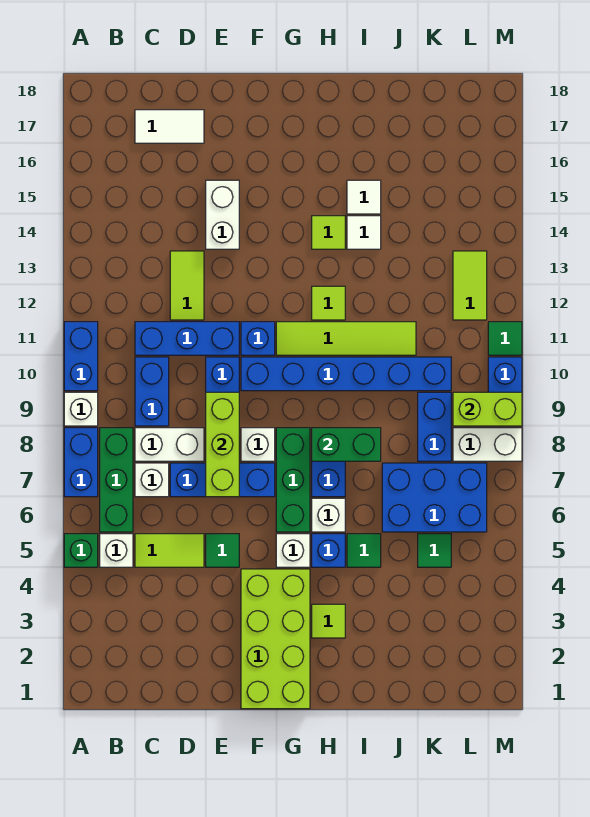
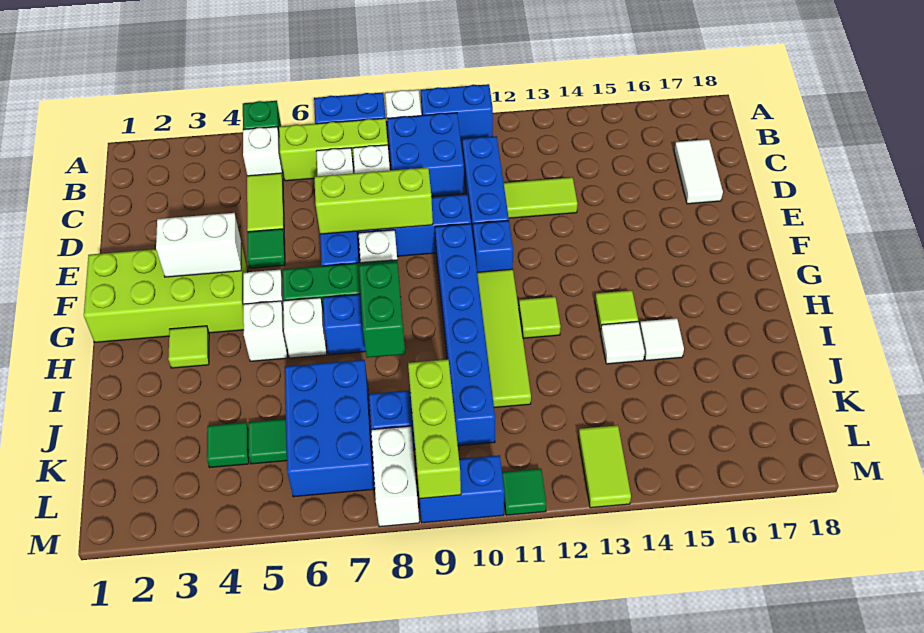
green 1x3 brick [100,428,133,532] -> lime 1x3 brick [279,118,388,181]
blue 1x2 brick [135,357,169,426] -> blue 2x2 brick [387,113,464,196]
white 1x2 brick [206,180,239,249] -> white 1x2 brick moved to [156,213,241,277]
blue 1x1 brick [312,534,345,567] -> white 1x1 brick [243,301,287,361]
green 1x1 tile [347,534,381,567] -> green 1x1 tile moved to [207,422,249,467]
lime 1x2 brick [453,392,522,426] -> lime 1x3 brick [408,359,461,499]
lime 1x2 tile [453,251,487,320] -> lime 1x2 tile turned to [578,425,631,508]

